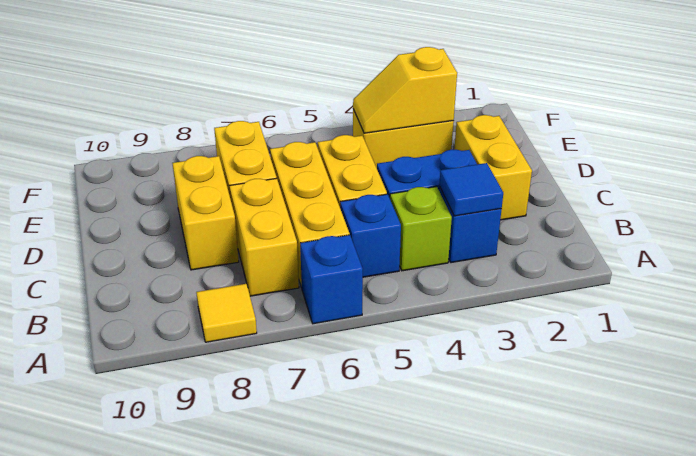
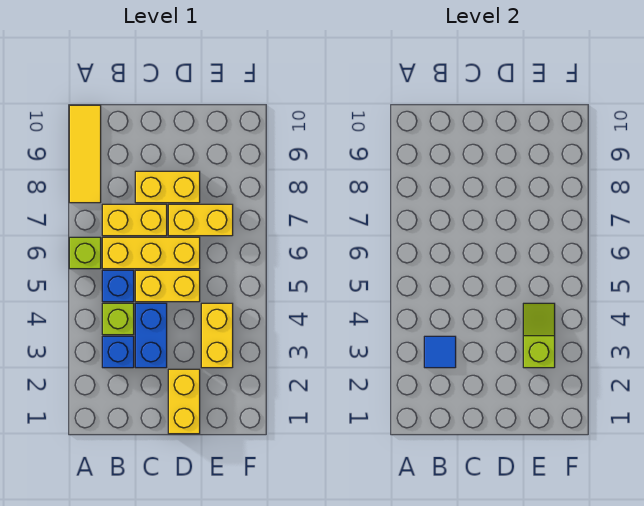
blue 1x1 brick [300,235,363,324] -> lime 1x1 brick [69,237,101,269]
yellow 1x1 tile [196,284,257,342] -> yellow 1x3 tile [69,105,101,203]
yellow 1x2 brick [454,115,532,220] -> yellow 1x2 brick turned to [168,369,200,434]
yellow 1x2 slope [353,47,457,133] -> lime 1x2 slope [523,303,555,368]

